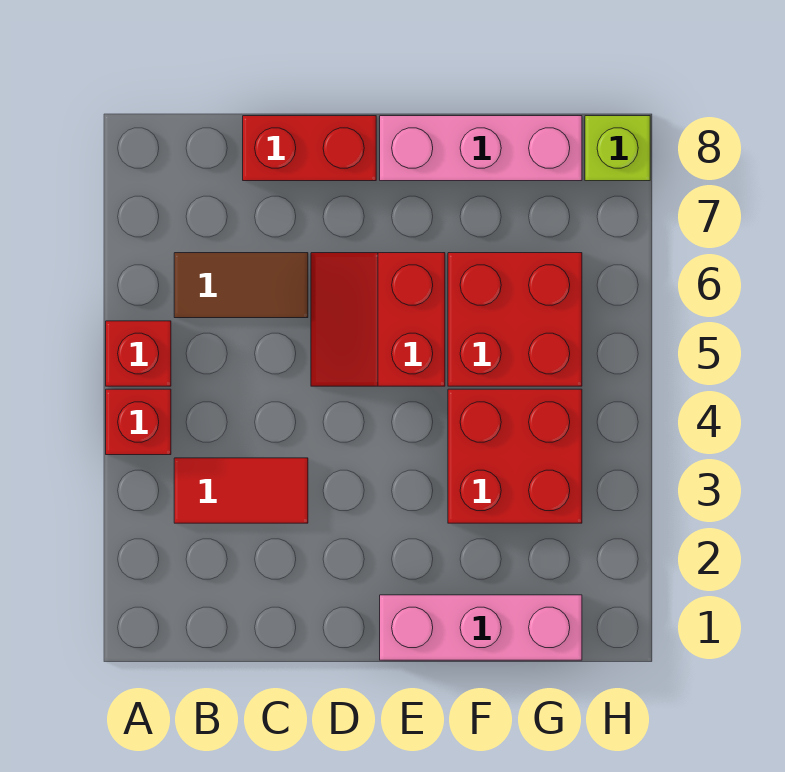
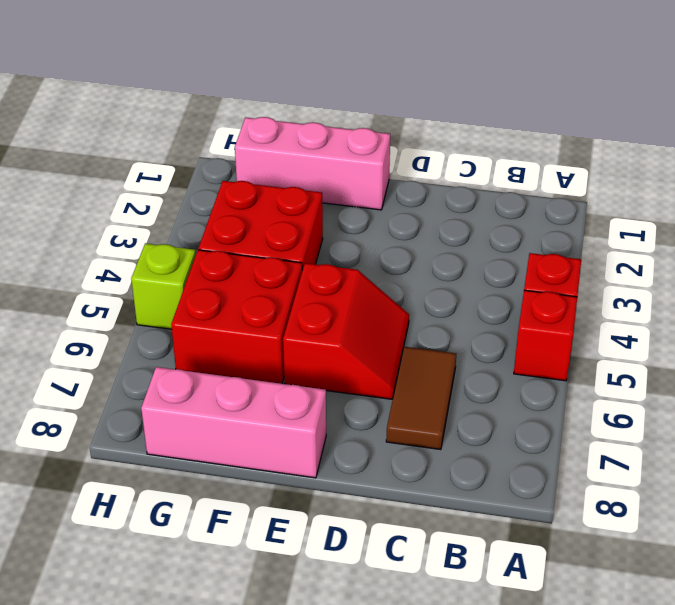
red 1x2 tile [174,458,308,523] -> none
brown 1x2 tile [174,253,308,318] -> brown 1x2 tile turned to [386,347,456,450]
red 1x2 brick [243,116,376,181] -> none
lime 1x1 brick [585,116,650,181] -> lime 1x1 brick moved to [131,243,196,329]

